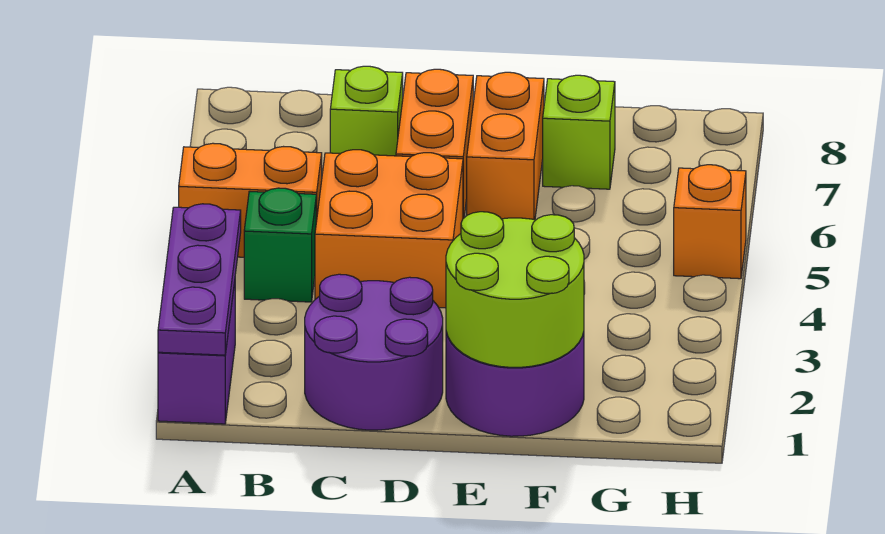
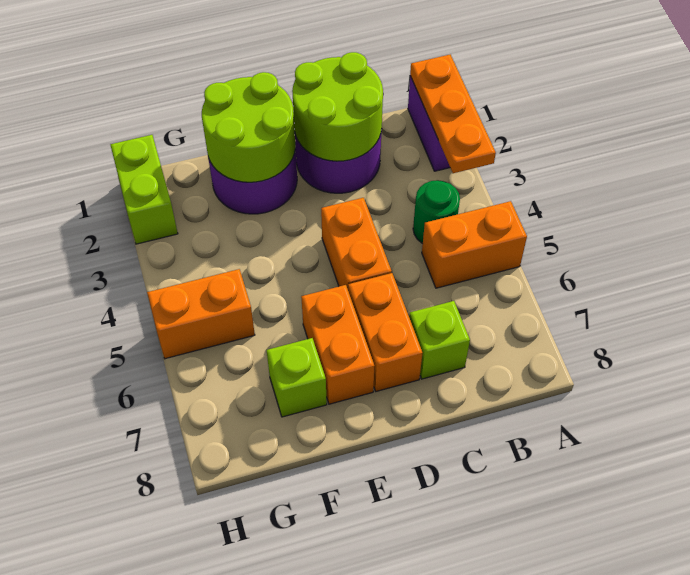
purple 1x3 plate [158,204,241,355] -> orange 1x3 plate [410,55,496,173]
green 1x1 brick [244,188,316,302] -> green 1x1 round brick [413,180,460,244]
none -> lime 2x2 round brick [292,52,383,161]
orange 2x2 brick [315,150,463,308] -> orange 1x2 brick [321,198,392,289]
none -> lime 1x2 brick [110,135,178,244]
orange 1x1 brick [674,165,746,279] -> orange 1x2 brick [147,269,255,359]

